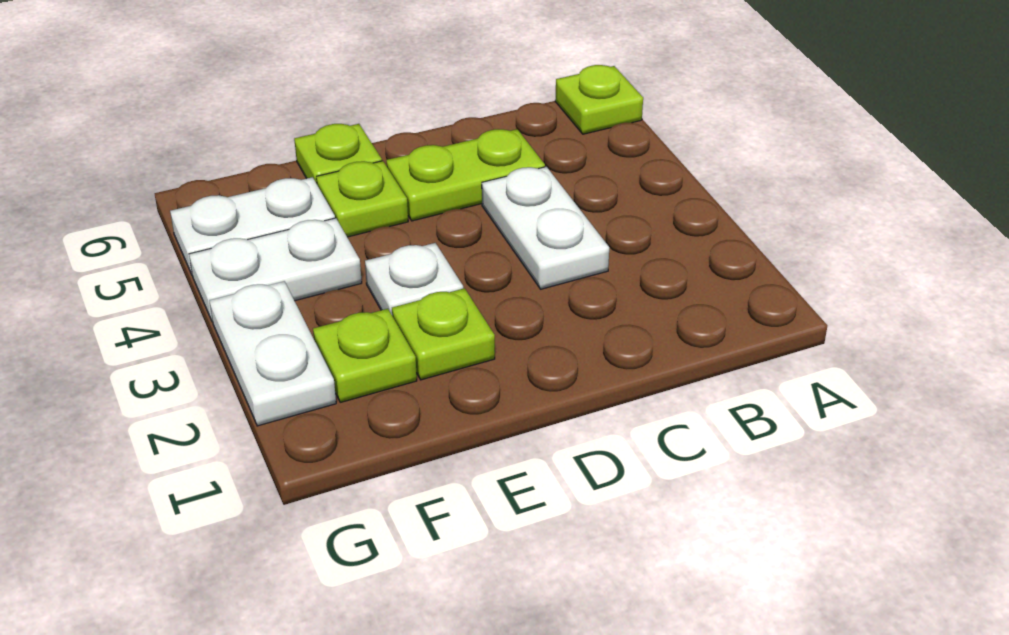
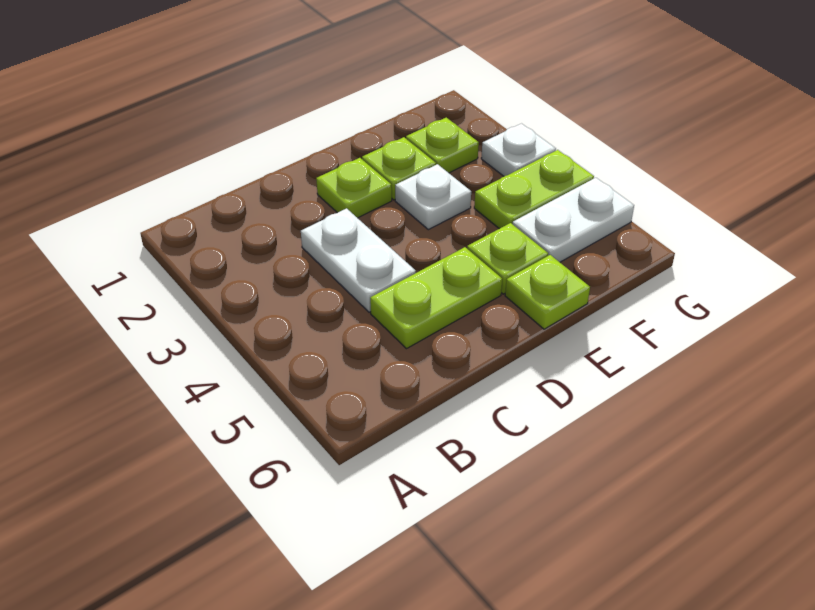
lime 1x1 plate [555,65,643,134] -> lime 1x1 plate moved to [316,158,392,218]
white 1x2 plate [189,218,362,322] -> lime 1x2 plate [474,150,594,229]
white 1x2 plate [209,281,336,426] -> white 1x1 plate [481,124,556,176]

